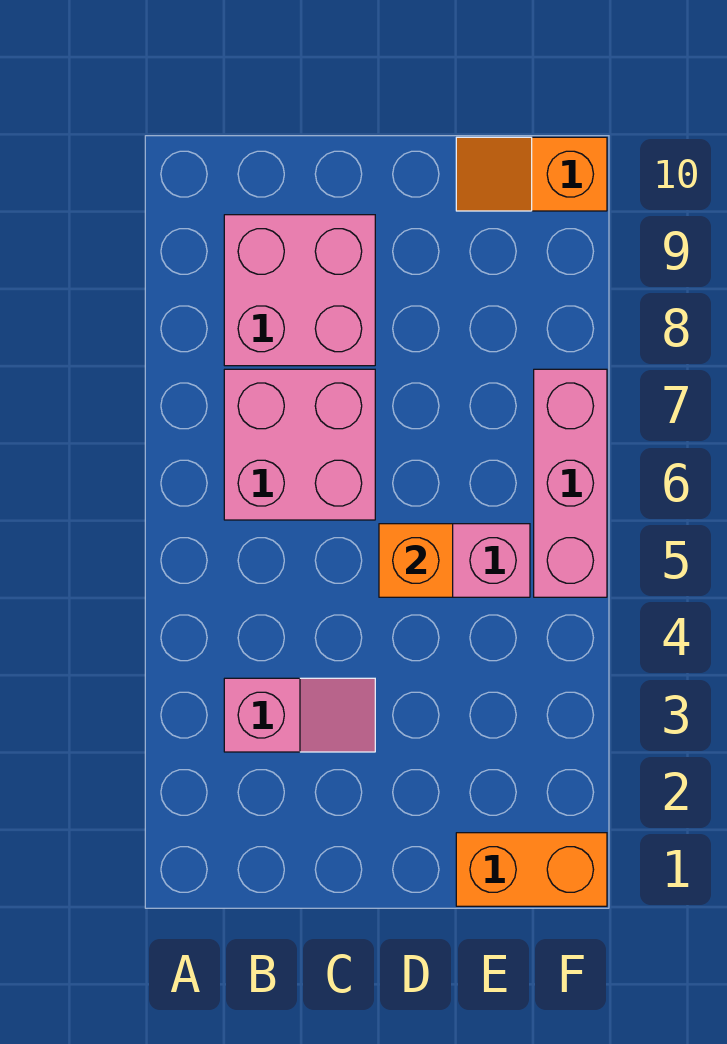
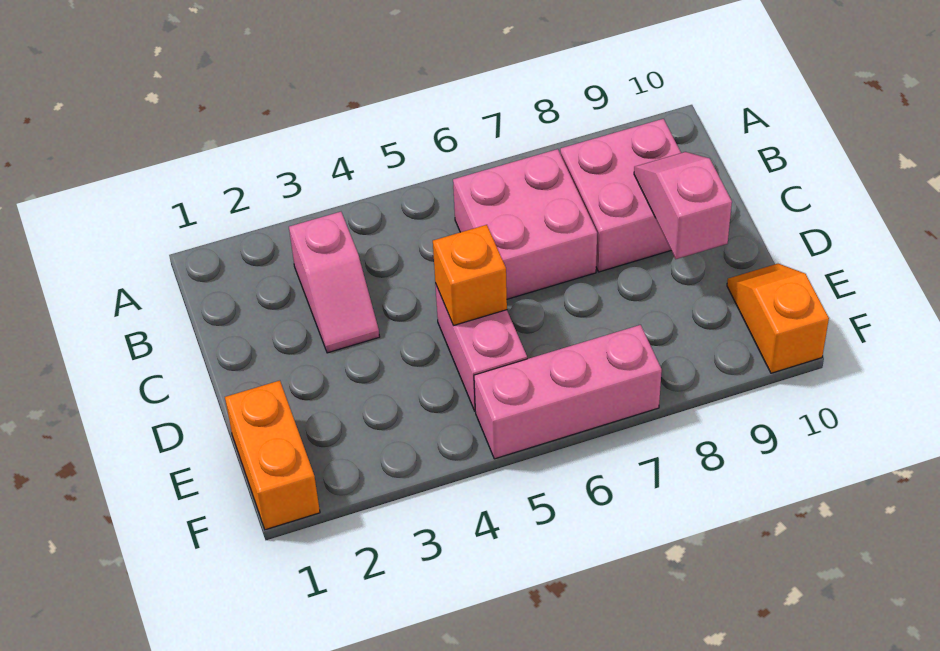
none -> pink 1x2 slope [634,152,732,259]

